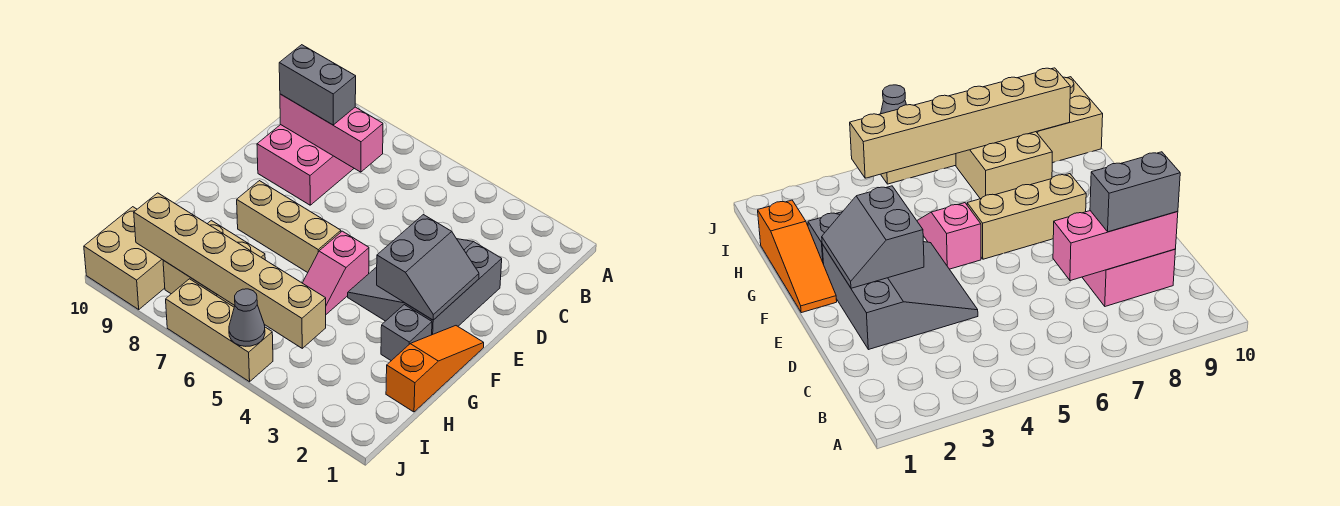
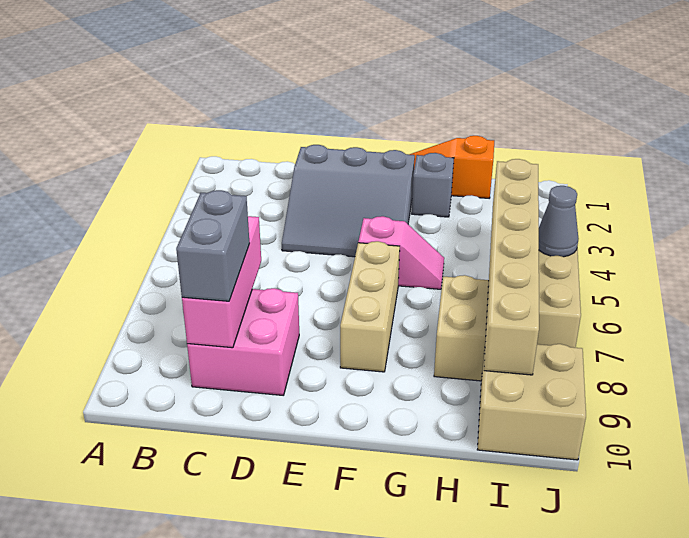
grey 2x2 slope [377,215,479,320] -> none

